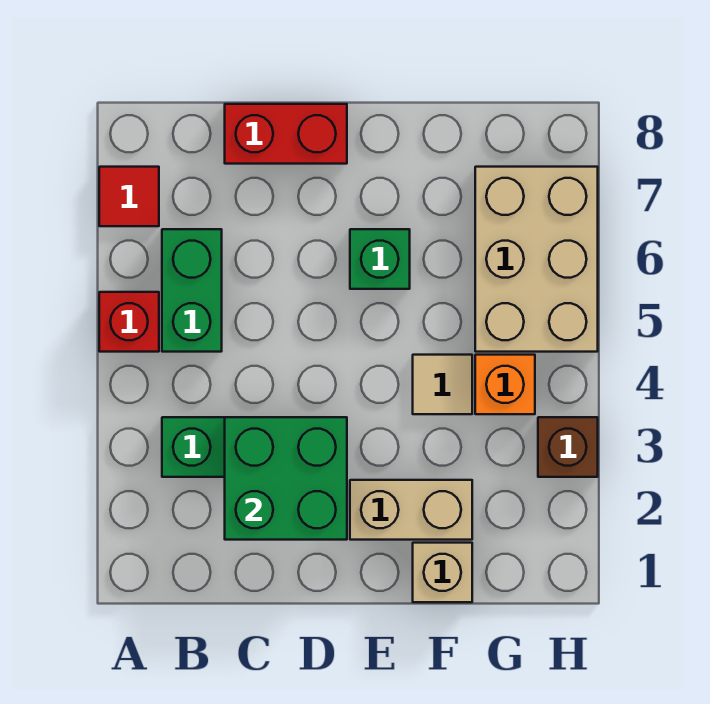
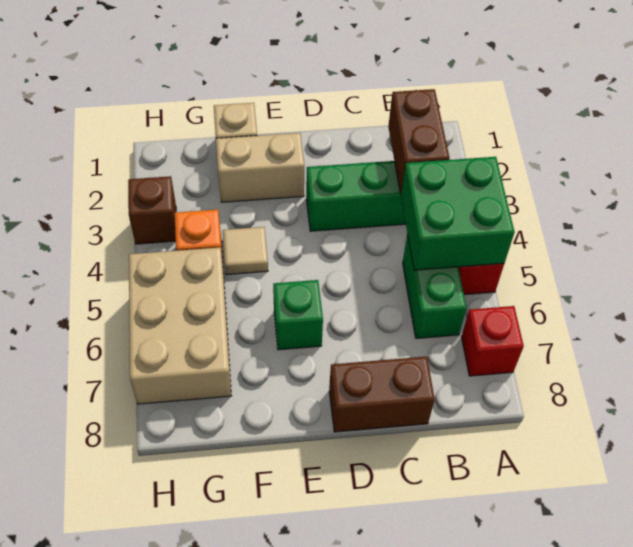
red 1x1 tile [99,167,159,226] -> red 1x1 brick [461,306,524,376]
none -> brown 1x2 brick [388,89,450,194]
green 2x2 brick [225,417,347,540] -> green 2x2 brick moved to [401,157,515,270]
red 1x2 brick [225,104,347,164] -> brown 1x2 brick [329,357,435,432]

